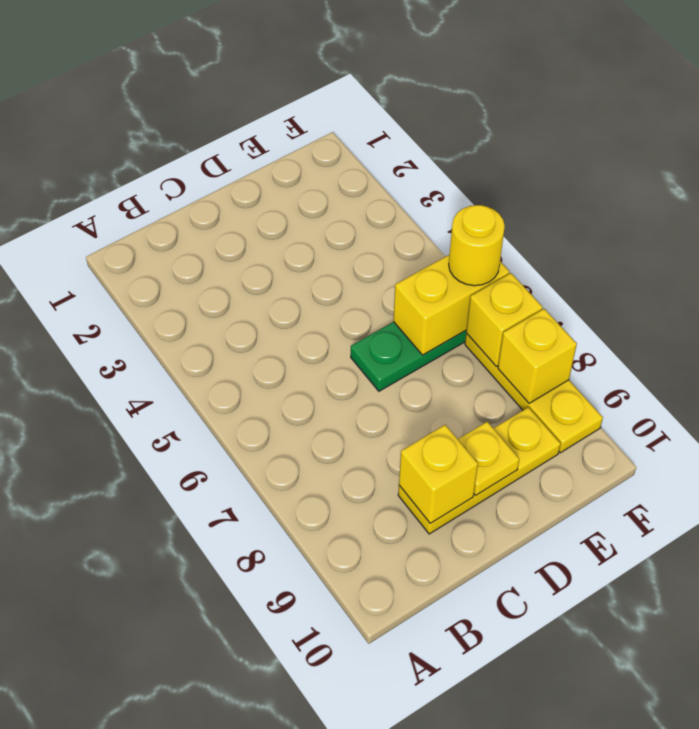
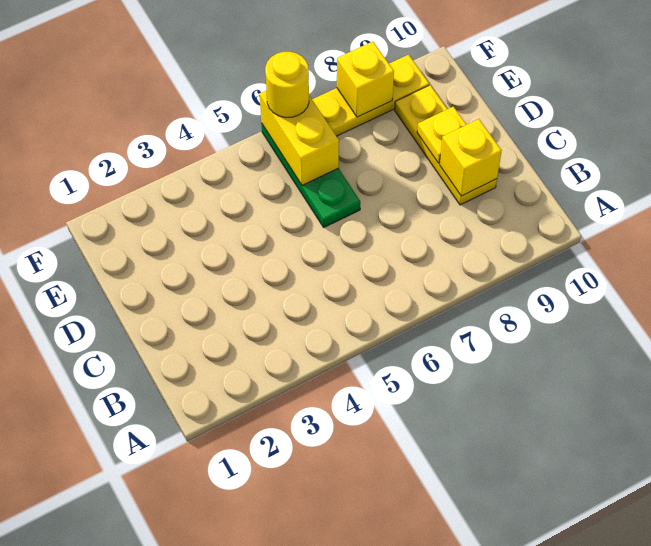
yellow 1x1 brick [466,273,543,367] -> none

